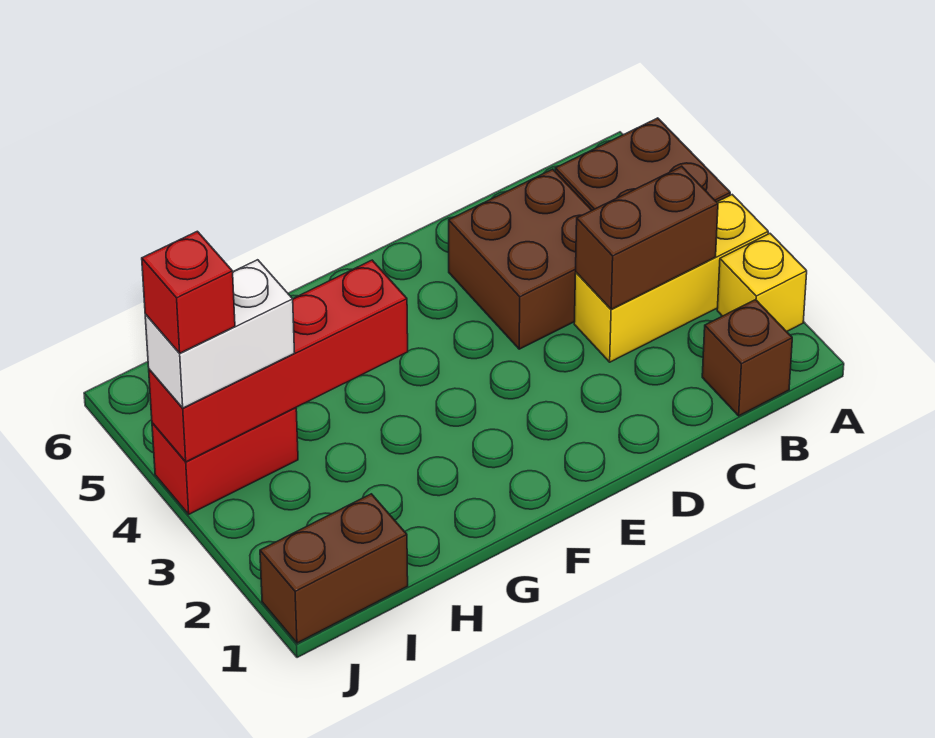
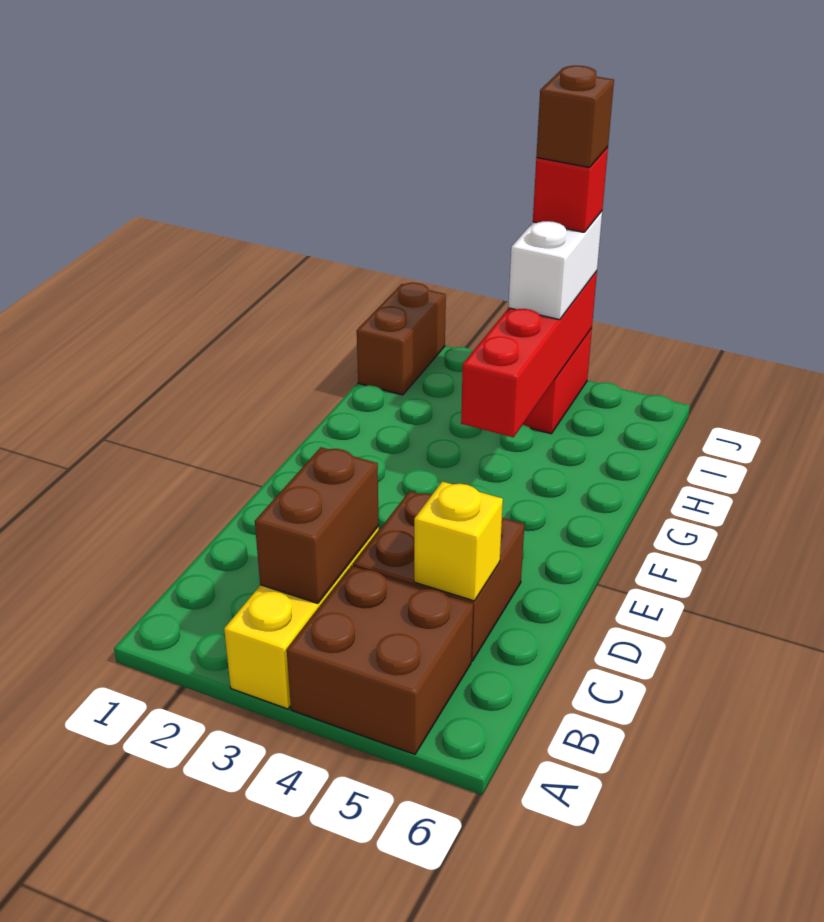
yellow 1x1 brick [717,234,807,332] -> yellow 1x1 brick moved to [414,481,503,601]
brown 1x1 brick [702,300,792,416] -> brown 1x1 brick moved to [536,66,614,167]

